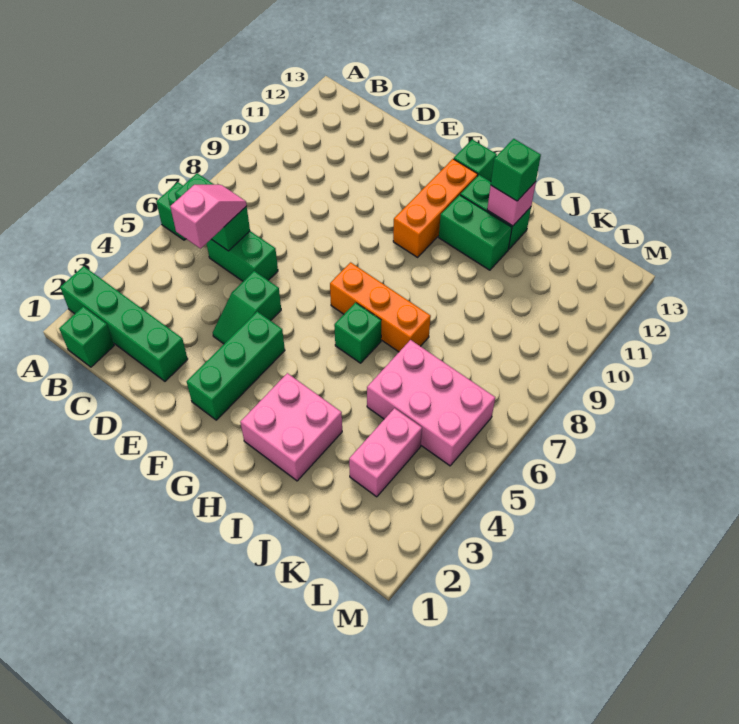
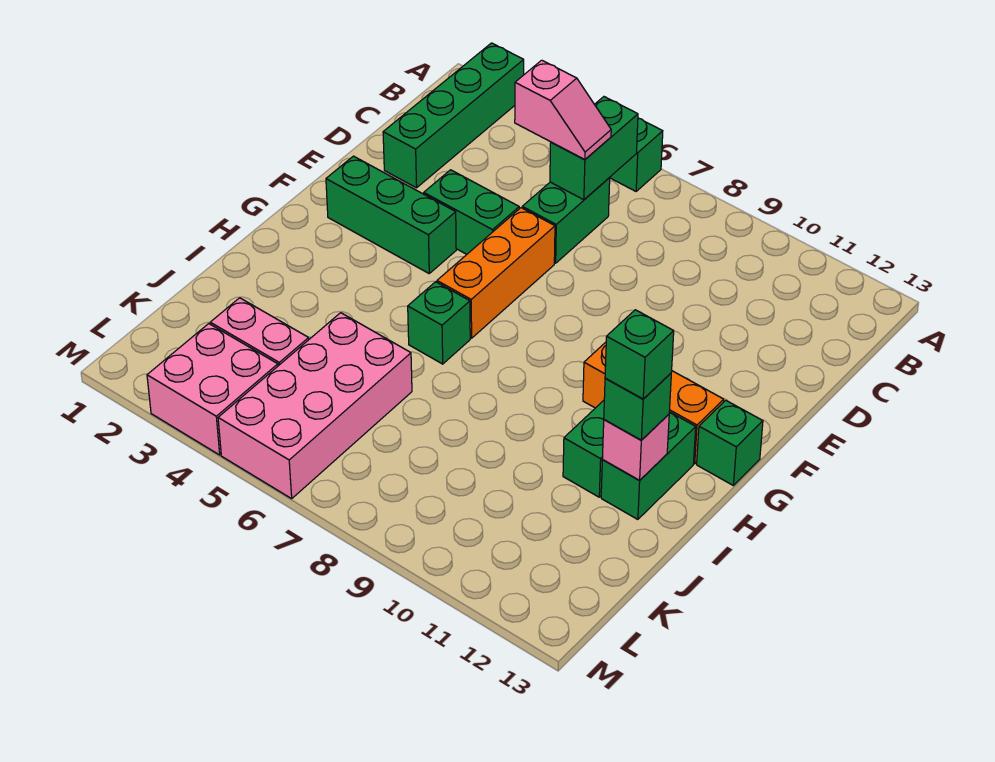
green 1x1 brick [59,307,114,367] -> green 1x1 brick moved to [605,310,674,399]
green 1x2 slope [213,271,281,344] -> green 1x2 brick [424,170,519,254]
orange 1x3 brick [330,262,431,352] -> orange 1x3 brick moved to [437,208,555,338]
pink 2x2 brick [240,373,342,481] -> pink 2x2 brick moved to [147,324,278,455]
pink 2x3 brick [367,340,495,466] -> pink 2x4 brick [218,313,412,499]

